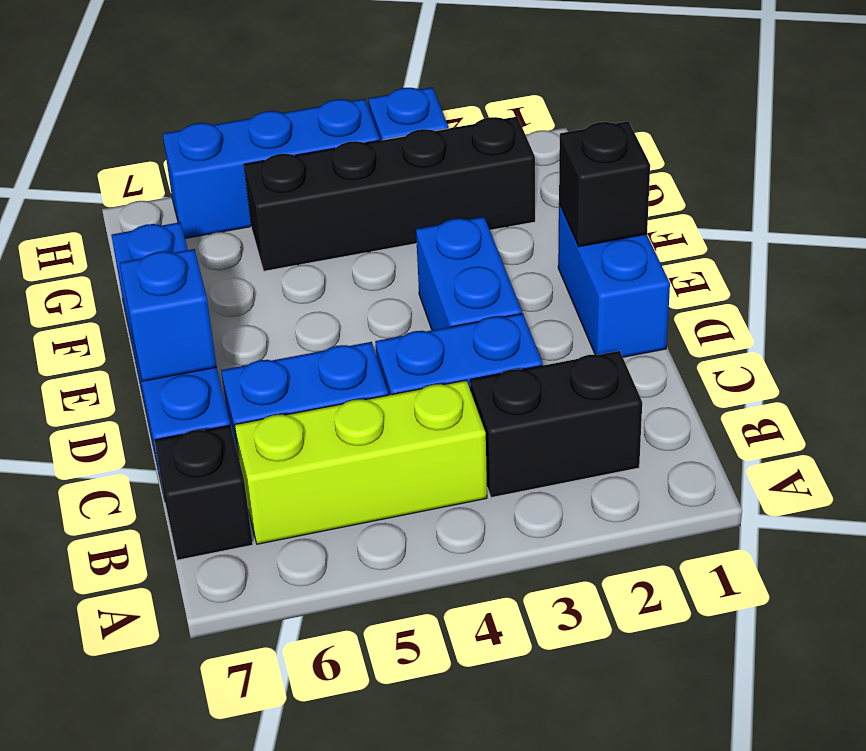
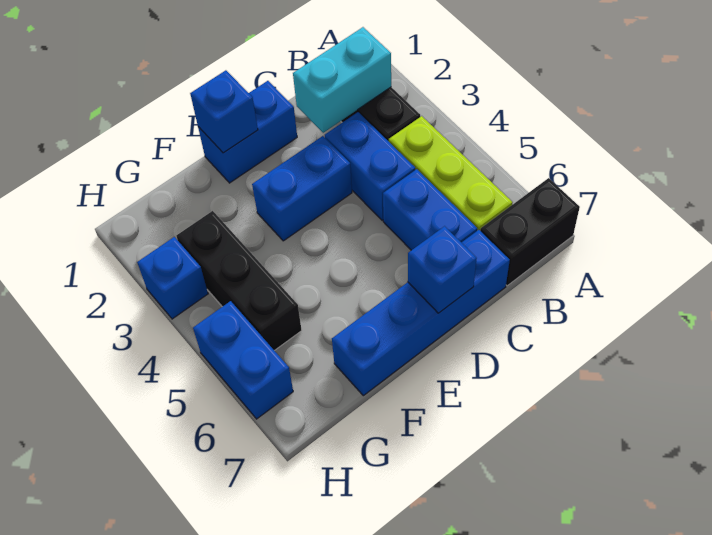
none -> cyan 1x2 brick [293,27,391,133]
black 1x1 brick [154,425,253,560] -> black 1x2 brick [480,178,580,286]
black 1x1 brick [559,121,650,247] -> blue 1x1 brick [190,70,258,153]
black 1x4 brick [244,117,535,271] -> black 1x3 brick [176,211,302,351]
blue 1x3 brick [163,99,380,238] -> blue 1x2 brick [193,301,293,419]

